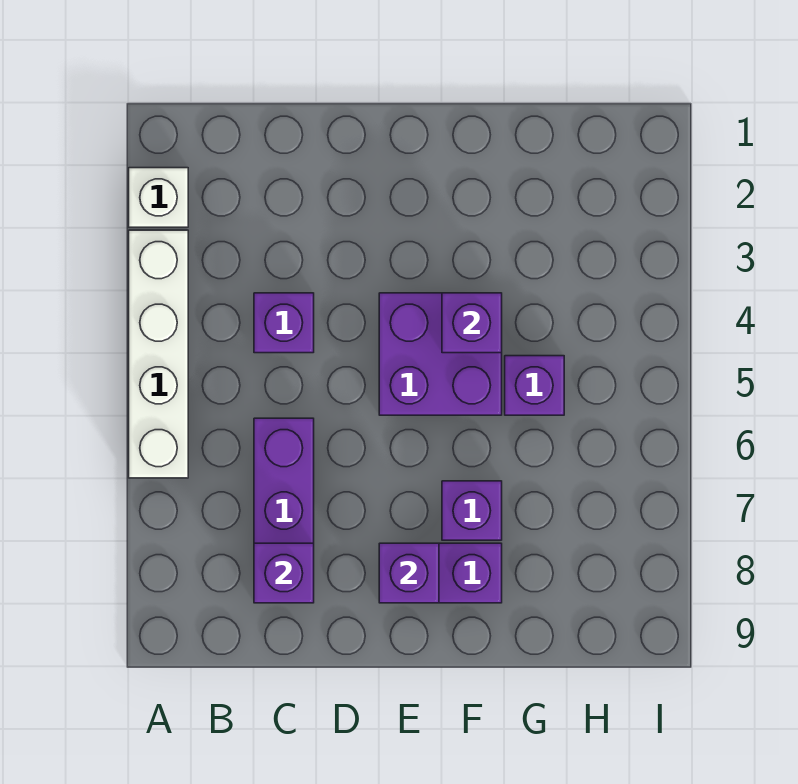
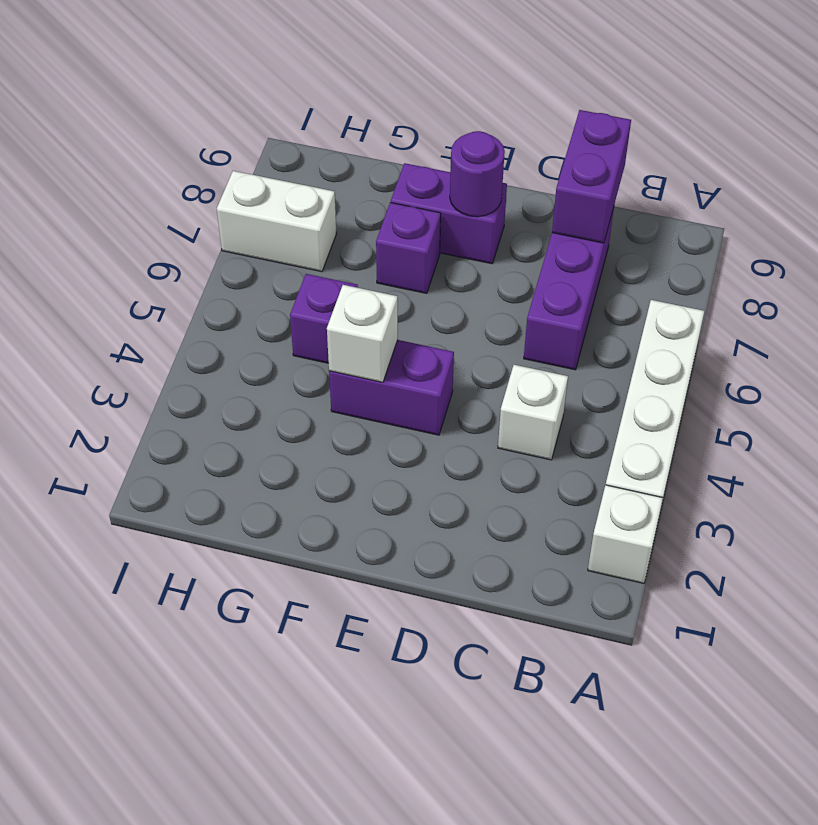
purple 1x1 brick [254,293,314,353] -> white 1x1 brick [498,365,568,460]
purple 1x1 brick [254,543,314,603] -> purple 1x2 brick [552,110,631,243]
purple 2x2 brick [379,293,502,415] -> purple 1x2 brick [329,340,454,435]
purple 1x1 brick [379,543,439,603] -> purple 1x1 round brick [450,131,505,217]
purple 1x1 brick [442,293,502,353] -> white 1x1 brick [327,285,398,382]
none -> white 1x2 brick [217,171,337,272]

